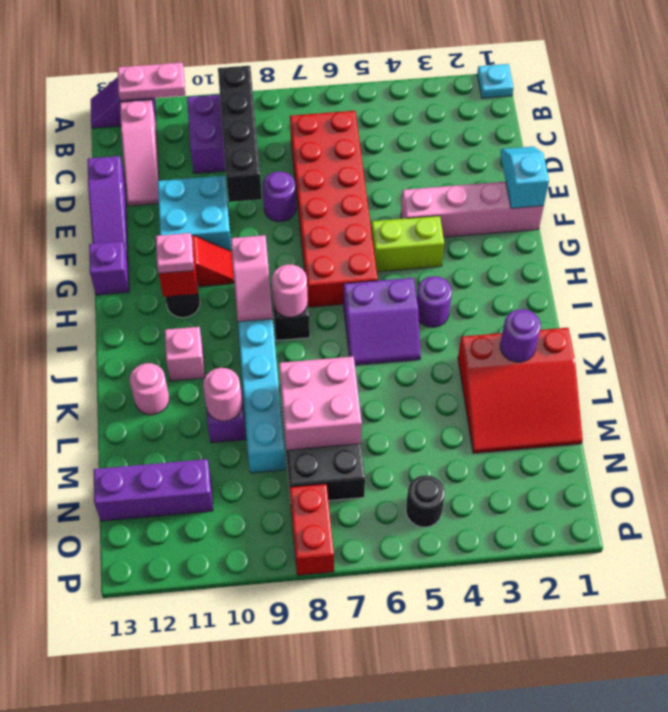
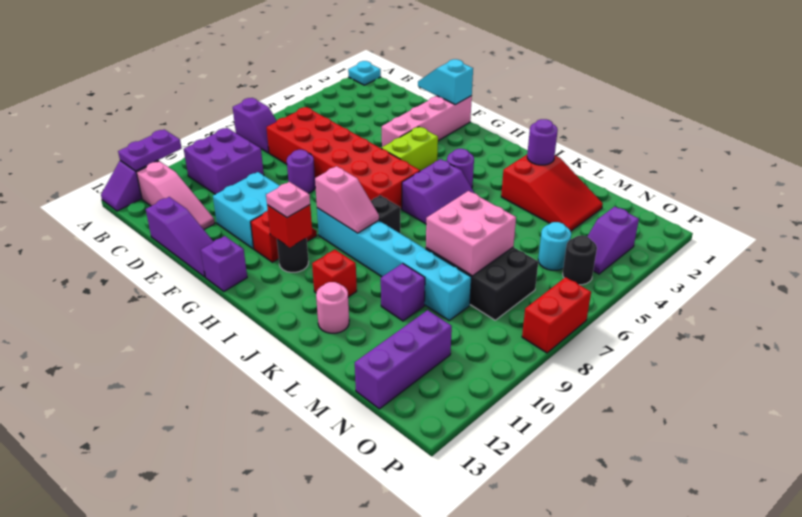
none -> purple 1x2 slope [233,98,277,153]
pink 1x2 plate [118,63,185,101] -> purple 1x2 plate [118,129,182,171]
black 1x4 brick [218,66,262,202] -> none
pink 1x1 round brick [272,264,308,317] -> none
pink 1x1 brick [165,327,205,381] -> red 1x1 brick [312,249,357,297]
red 3x3 slope [458,328,583,453] -> red 2x3 slope [501,155,603,231]
pink 1x1 round brick [203,368,242,421] -> none
none -> cyan 1x1 round brick [538,222,571,270]
none -> purple 1x2 slope [587,207,639,274]
red 1x2 brick [290,484,334,575] -> red 1x2 brick turned to [522,277,591,353]

